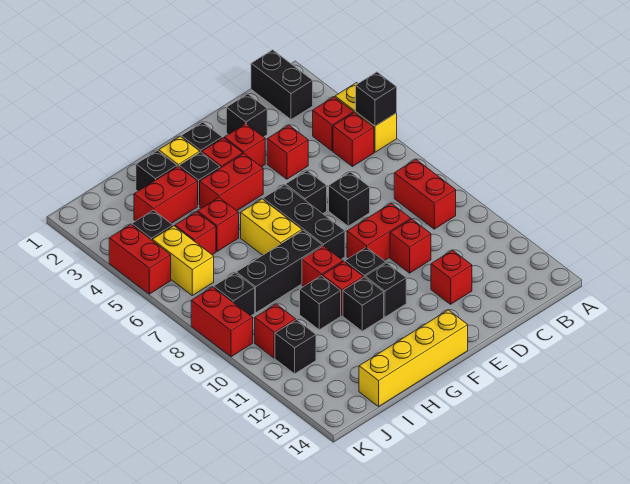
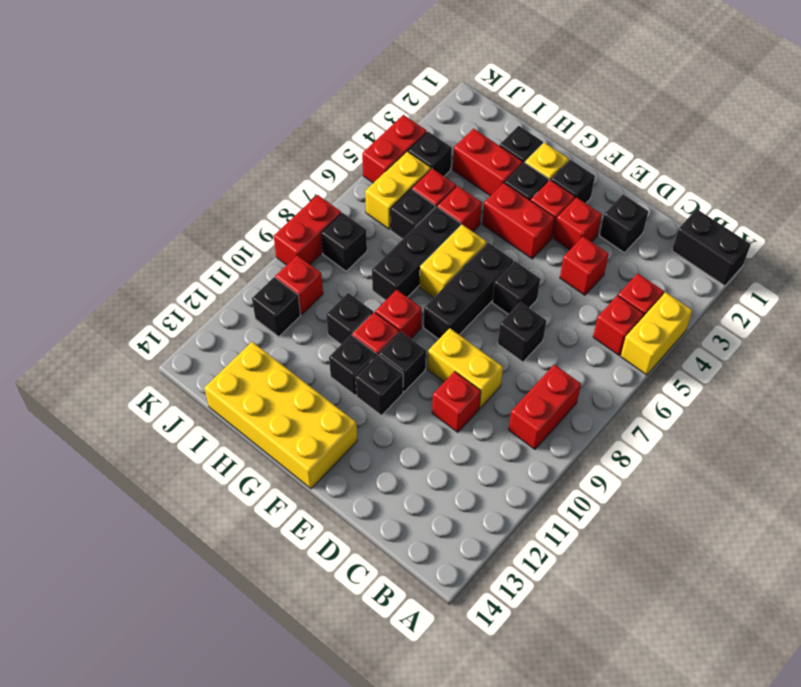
black 1x1 brick [356,72,397,126] -> black 1x1 brick moved to [390,189,435,239]
black 1x2 brick [251,50,313,120] -> black 1x2 brick turned to [672,209,751,286]
red 1x2 brick [347,203,411,261] -> yellow 1x2 brick [428,328,503,409]
red 1x1 brick [431,250,472,304] -> none
yellow 1x4 brick [359,310,468,406] -> yellow 2x4 brick [204,342,357,489]
black 1x3 brick [236,230,322,313] -> black 1x3 brick turned to [372,206,461,300]

